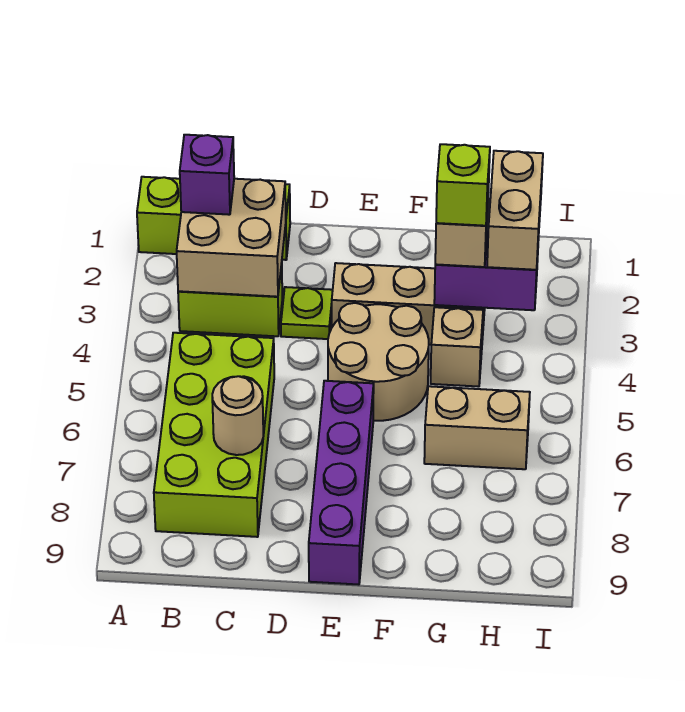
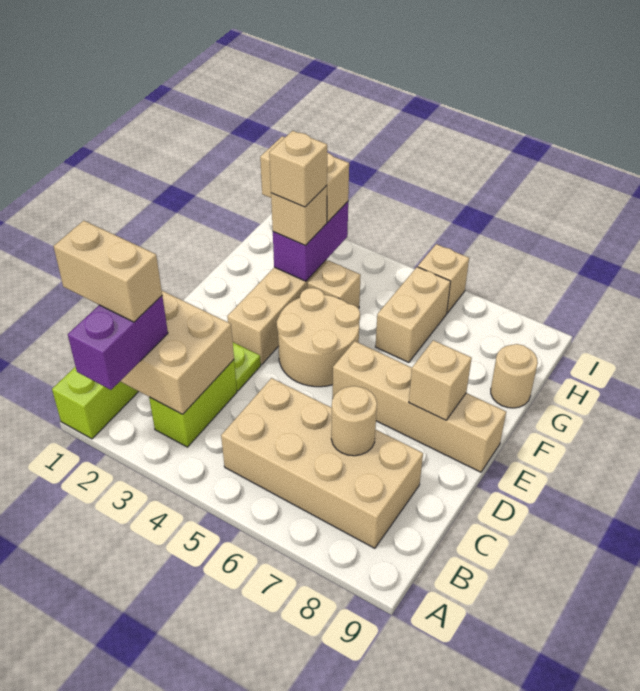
none -> tan 1x2 brick [54,221,162,322]
purple 1x1 brick [180,135,234,215] -> purple 1x2 brick [68,296,168,390]
lime 2x4 brick [154,333,274,537] -> tan 2x4 brick [221,378,423,548]
purple 1x4 brick [309,381,374,585] -> tan 1x4 brick [333,341,506,472]
none -> tan 1x1 brick [409,340,472,420]
lime 1x1 brick [436,144,490,226] -> tan 1x1 brick [269,131,327,207]
none -> tan 1x1 round brick [491,344,538,408]
none -> tan 1x1 brick [418,244,469,313]

